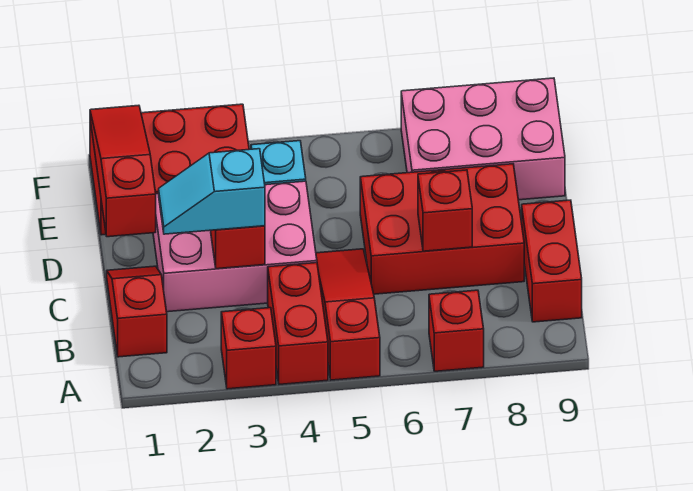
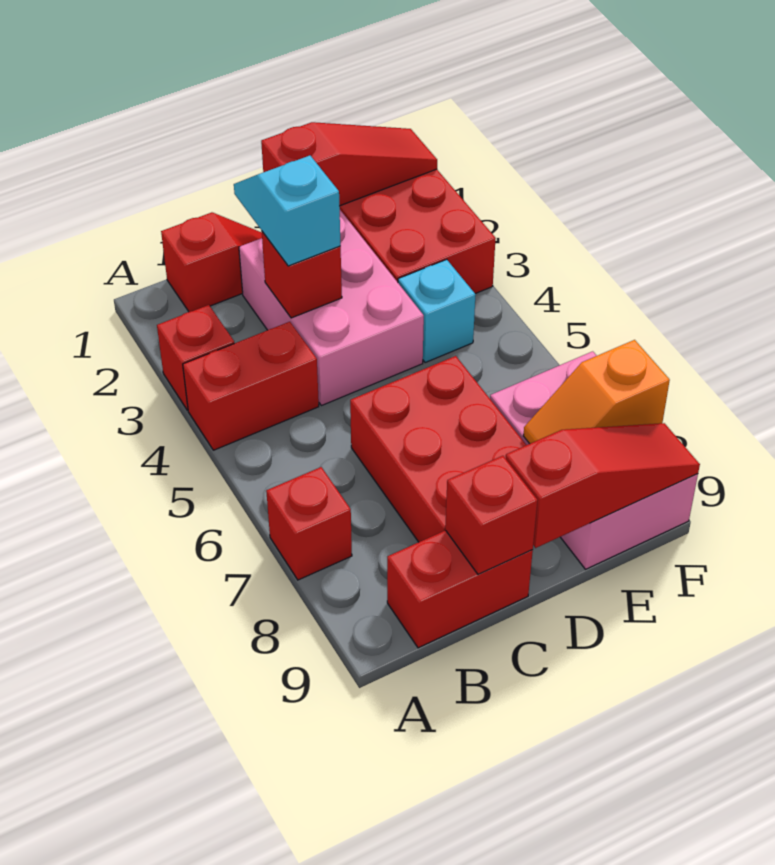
red 1x3 slope [316,249,380,380] -> red 1x3 slope moved to [506,423,700,548]
red 1x1 brick [418,170,472,251] -> red 1x1 brick moved to [445,456,537,574]
none -> orange 1x2 slope [523,340,670,444]

